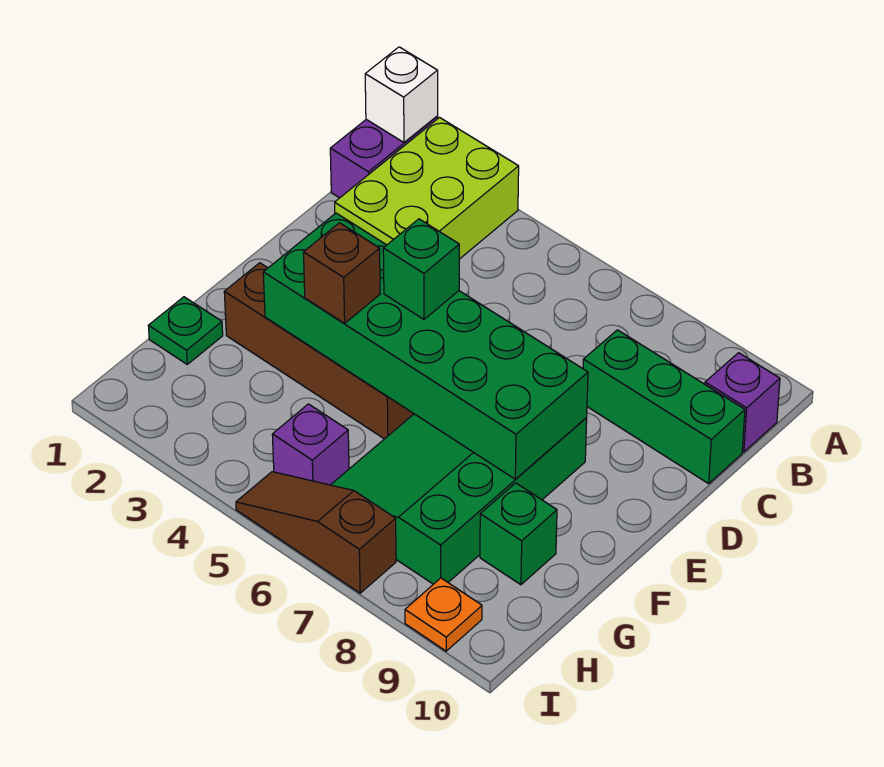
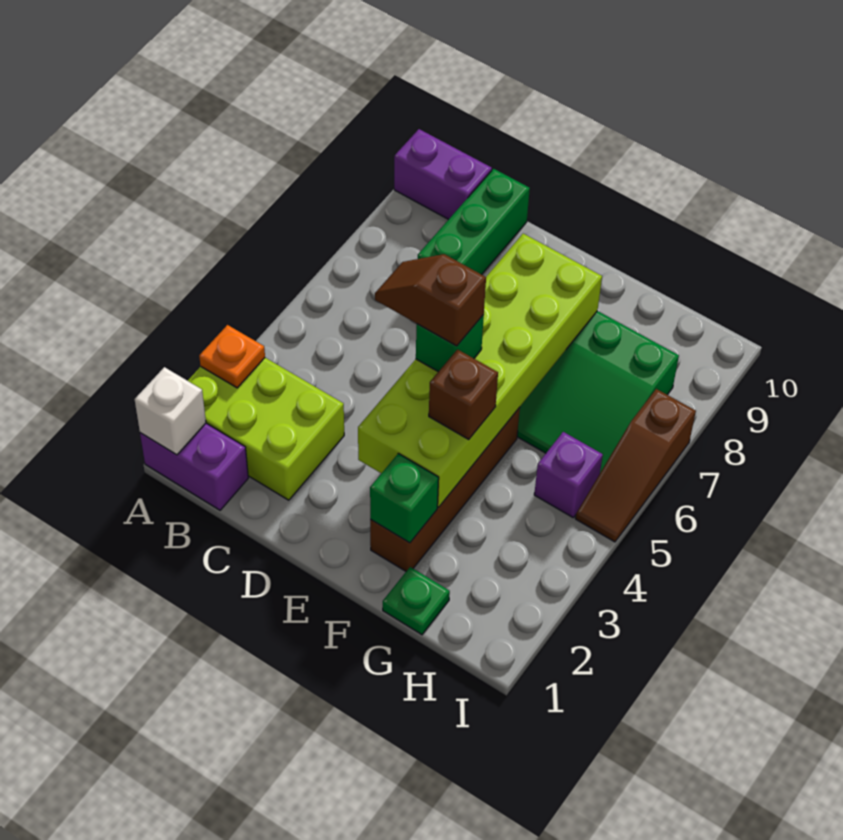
purple 1x1 brick [705,353,780,452] -> purple 1x2 brick [394,129,492,220]
none -> brown 1x2 slope [375,254,486,346]
green 2x6 brick [263,213,588,479] -> lime 2x6 brick [358,234,602,507]
green 1x1 brick [480,483,557,585] -> green 1x1 brick moved to [370,453,439,543]
orange 1x1 plate [405,578,482,651] -> orange 1x1 plate moved to [199,325,265,388]

